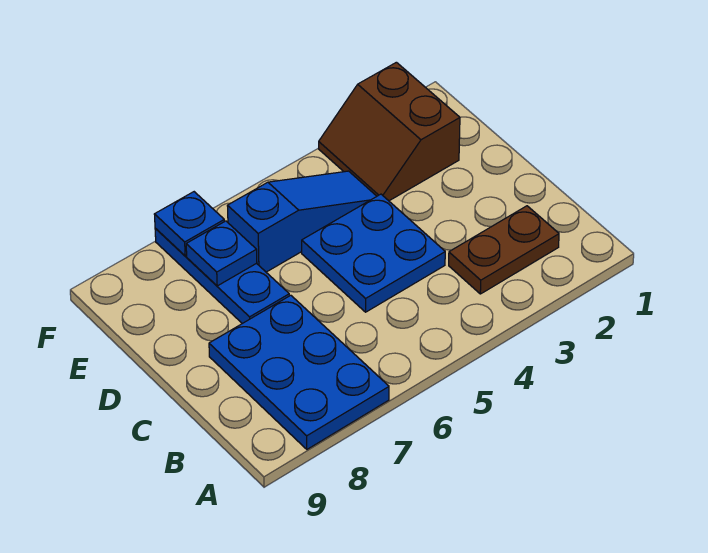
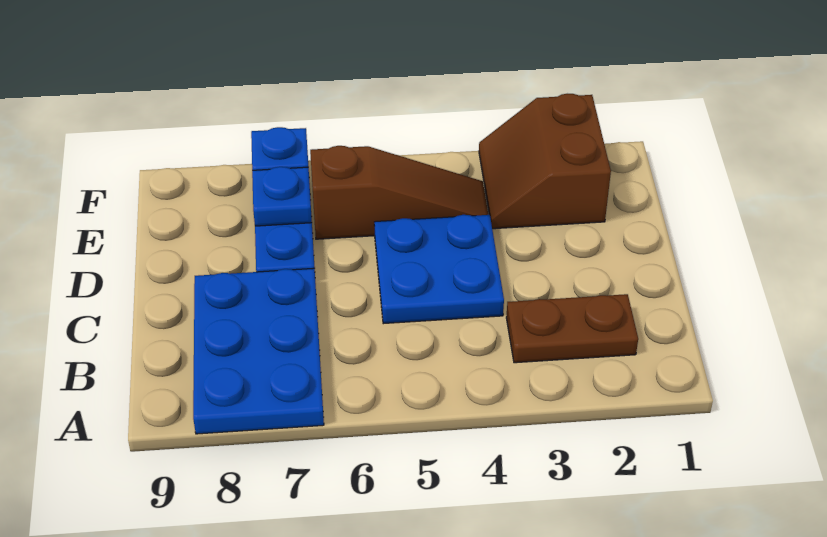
blue 1x3 slope [228,171,377,272] -> brown 1x3 slope [310,146,488,239]

